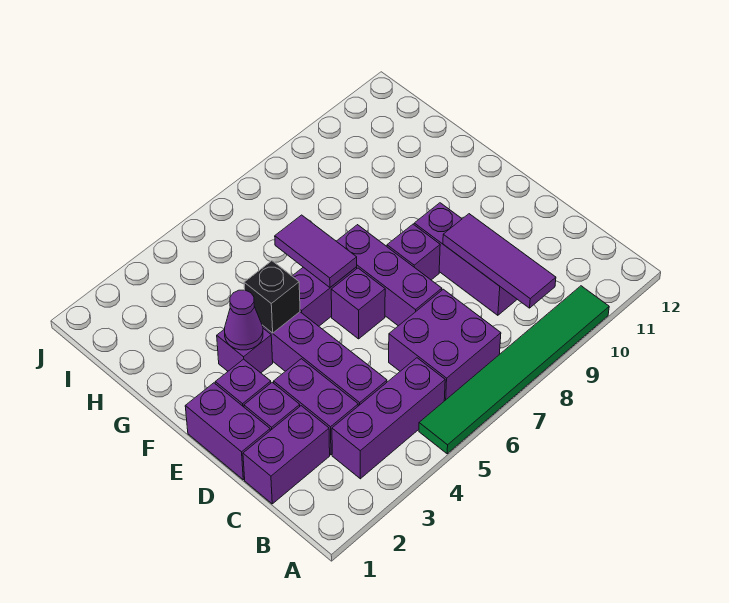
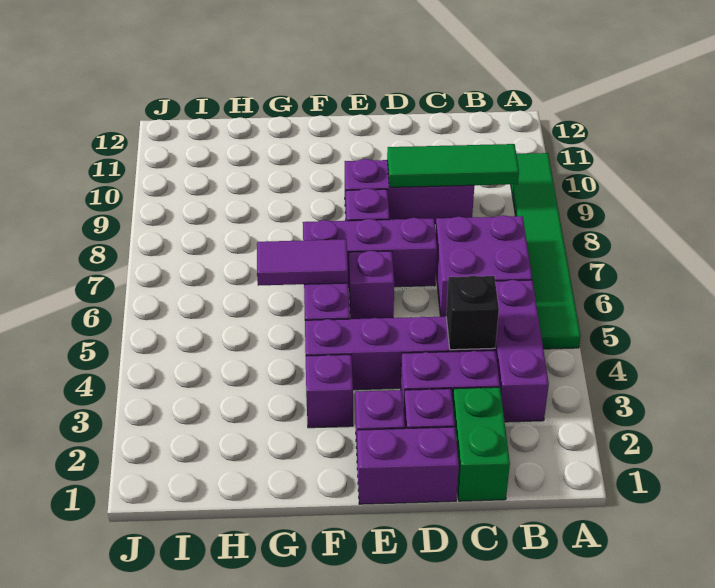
purple 1x3 tile [443,214,556,308] -> green 1x3 tile [387,144,519,187]
purple 1x2 brick [243,406,330,504] -> green 1x2 brick [453,387,510,501]
purple 1x1 cone [225,290,263,350] -> none
black 1x1 brick [244,261,300,333] -> black 1x1 brick moved to [446,276,499,350]

